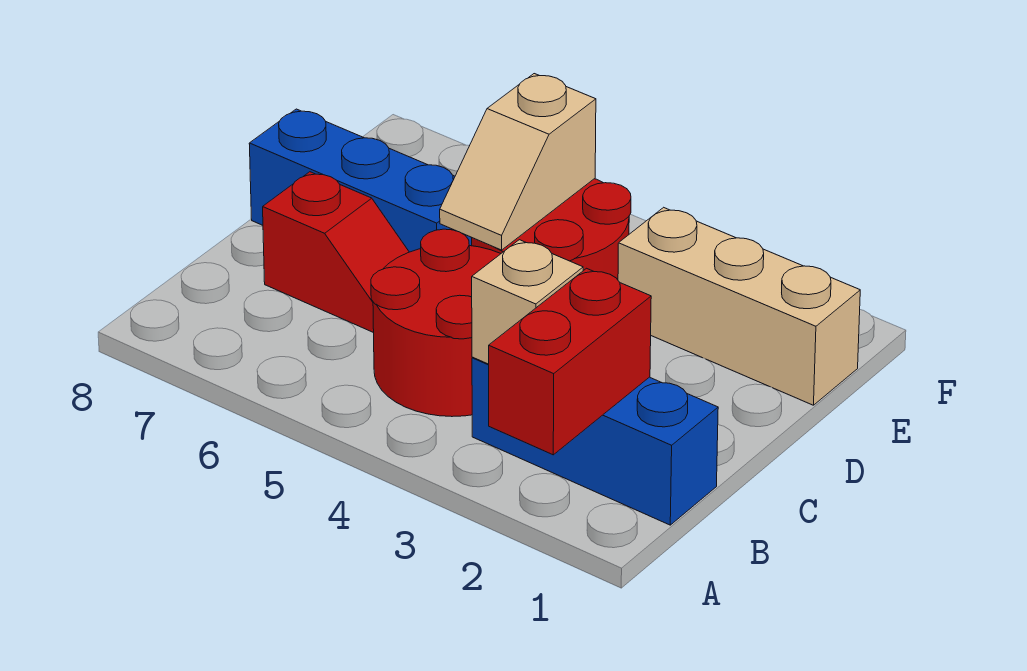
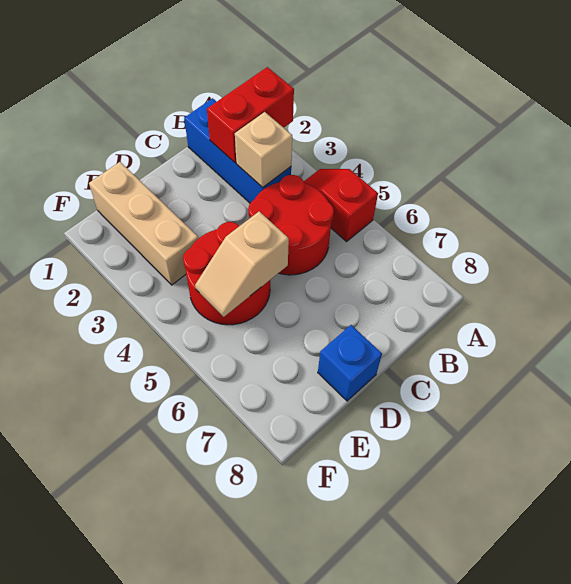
red 1x2 slope [263,172,409,333] -> red 1x2 slope moved to [304,169,378,242]
tan 1x2 slope [440,74,596,250] -> tan 1x2 slope turned to [195,211,289,317]
blue 1x3 brick [249,109,472,252] -> blue 1x1 brick [318,325,382,401]

